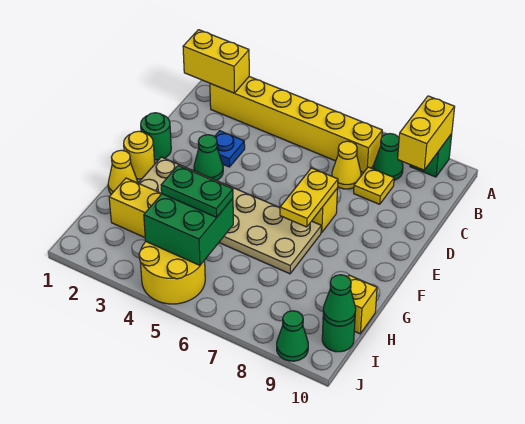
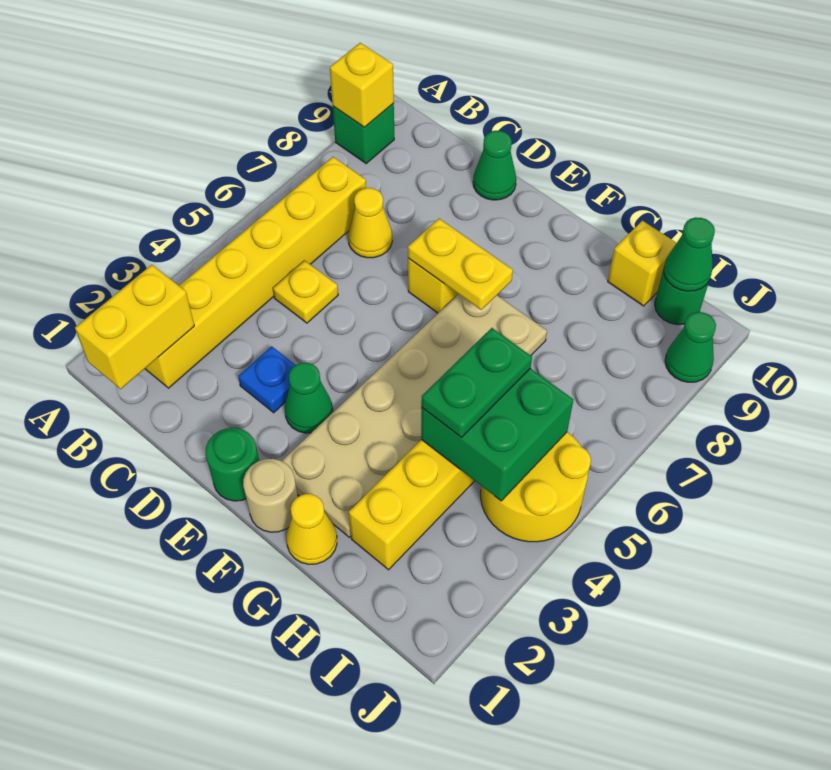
yellow 1x2 brick [398,96,455,170] -> yellow 1x1 brick [330,43,394,127]
green 1x1 cone [374,134,403,180] -> green 1x1 cone moved to [473,131,516,200]
yellow 1x1 plate [354,167,394,204] -> yellow 1x1 plate moved to [273,260,338,323]
yellow 1x1 round brick [124,131,155,179] -> tan 1x1 round brick [243,459,298,532]

